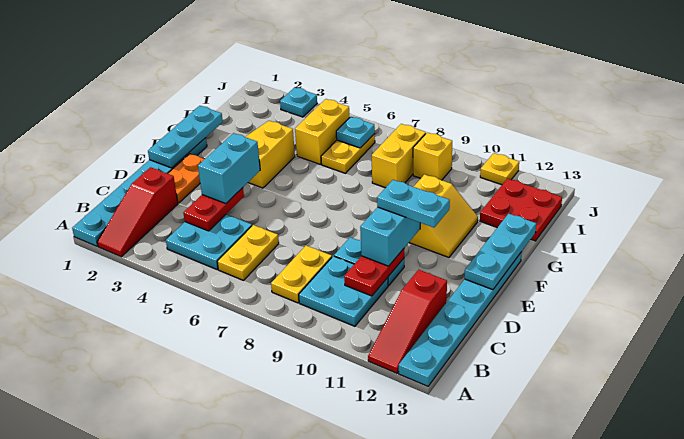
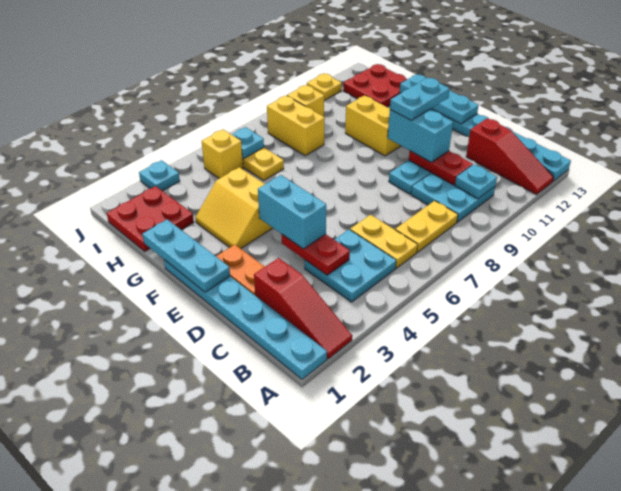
yellow 1x2 plate [271,246,332,303] -> yellow 1x2 plate turned to [395,201,458,252]
none -> cyan 1x1 plate [455,164,497,199]
none -> red 2x2 plate [107,186,194,251]
yellow 1x2 brick [295,99,350,164] -> yellow 1x1 brick [202,129,243,179]

